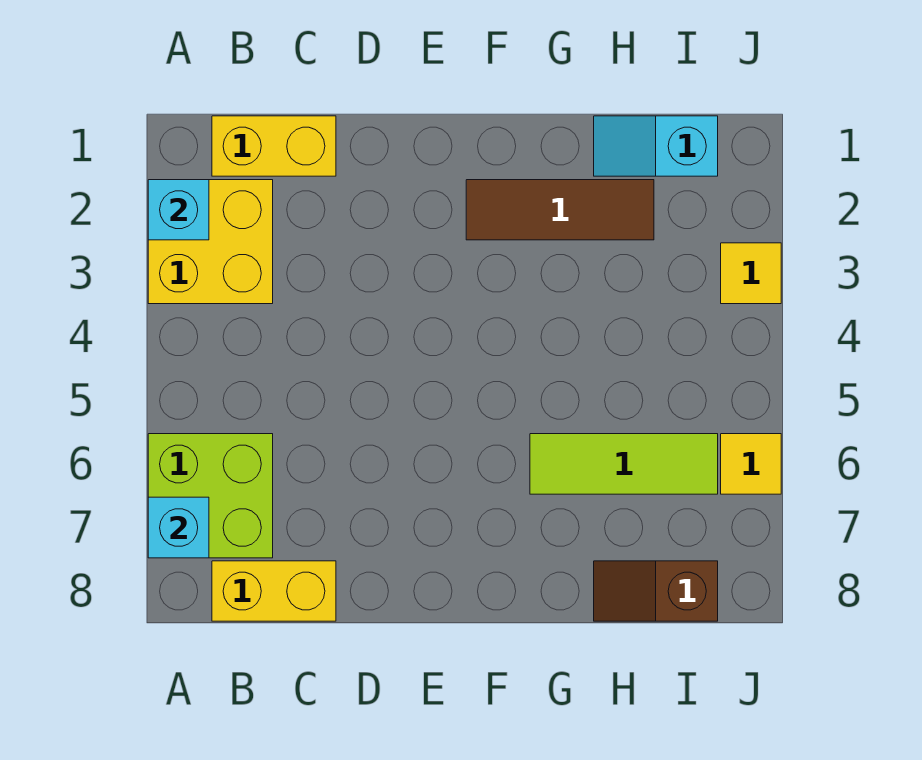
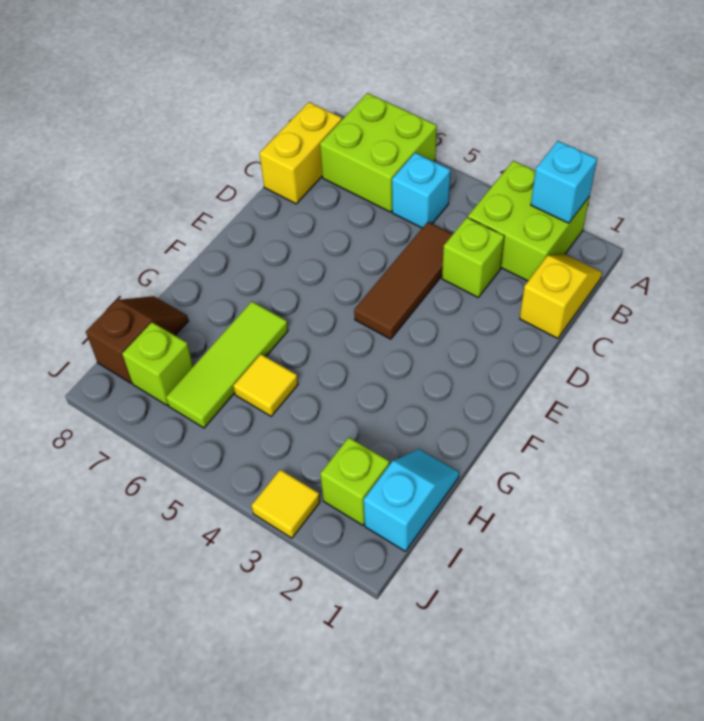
yellow 2x2 brick [148,180,273,304] -> lime 2x2 brick [468,161,590,281]
cyan 1x1 brick [148,497,209,558] -> cyan 1x1 brick moved to [392,153,450,228]
yellow 1x2 brick [212,116,336,176] -> yellow 1x2 slope [520,254,602,338]
none -> lime 1x1 brick [442,218,504,297]
brown 1x3 tile [466,180,654,240] -> brown 1x3 tile moved to [354,222,453,339]
none -> lime 1x1 brick [320,437,389,525]
none -> lime 1x1 brick [122,322,193,405]
yellow 1x1 tile [721,434,781,494] -> yellow 1x1 tile moved to [233,354,298,416]

